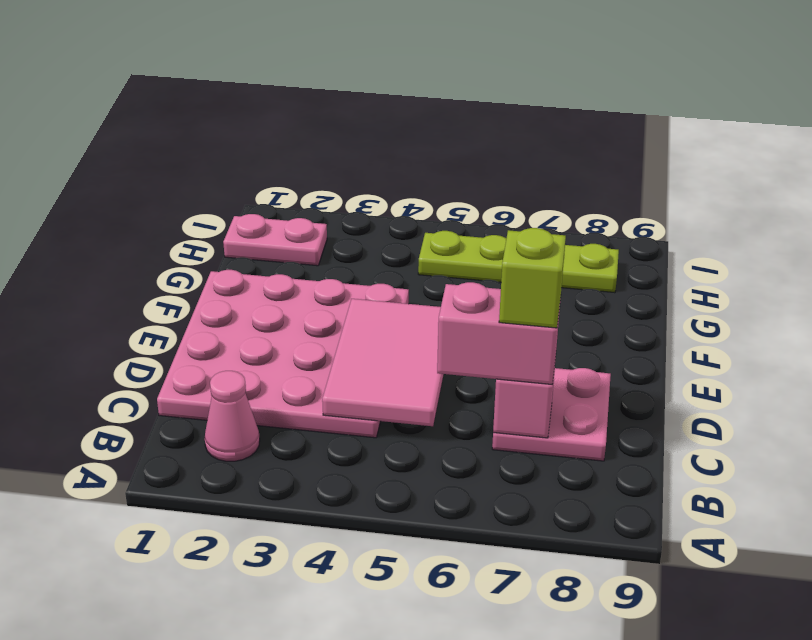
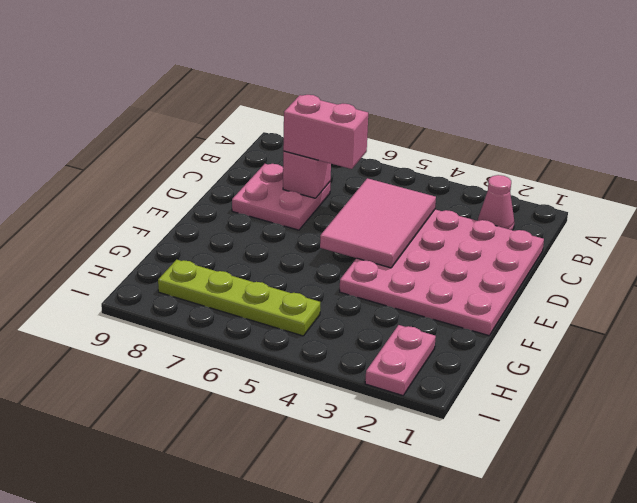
lime 1x1 brick [499,228,566,328] -> none
pink 1x2 plate [223,214,327,266] -> pink 1x2 plate turned to [365,325,436,396]

